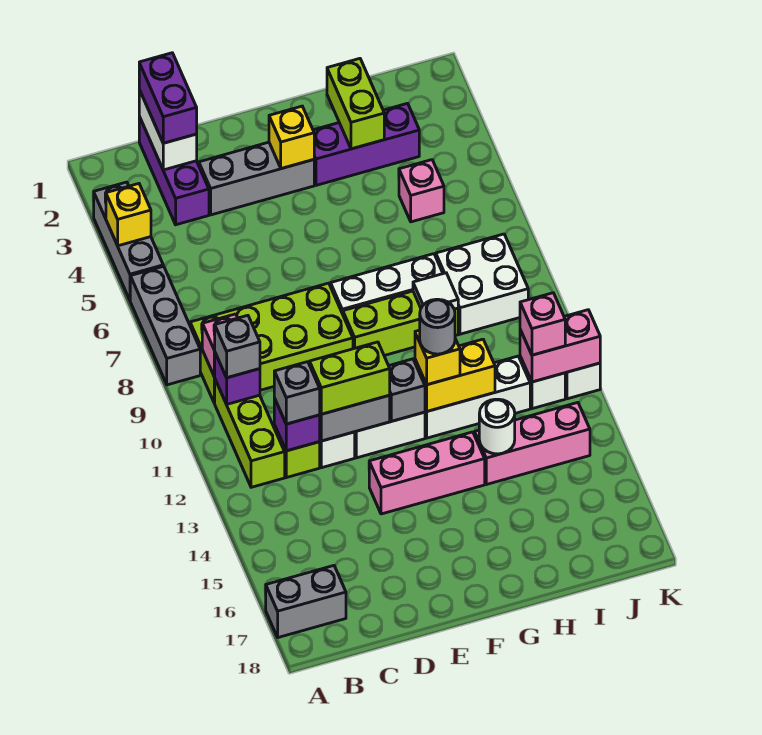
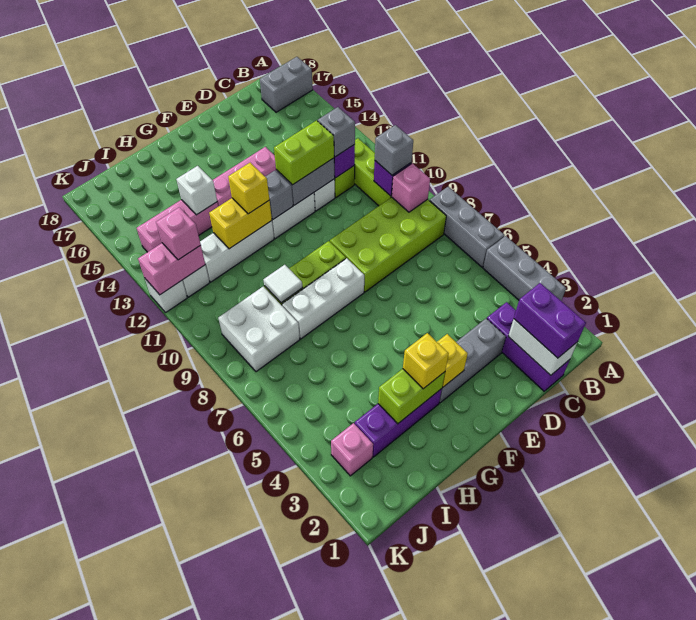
yellow 1x1 brick [106,184,151,246] -> yellow 1x1 brick moved to [403,333,449,389]
grey 1x1 round brick [420,299,455,354] -> none
lime 1x2 brick [327,59,384,149] -> lime 1x2 brick turned to [378,369,445,424]
white 1x1 round brick [479,399,515,454] -> white 1x1 brick [176,166,217,215]
pink 1x1 brick [399,160,444,222] -> pink 1x1 brick moved to [331,423,373,476]

